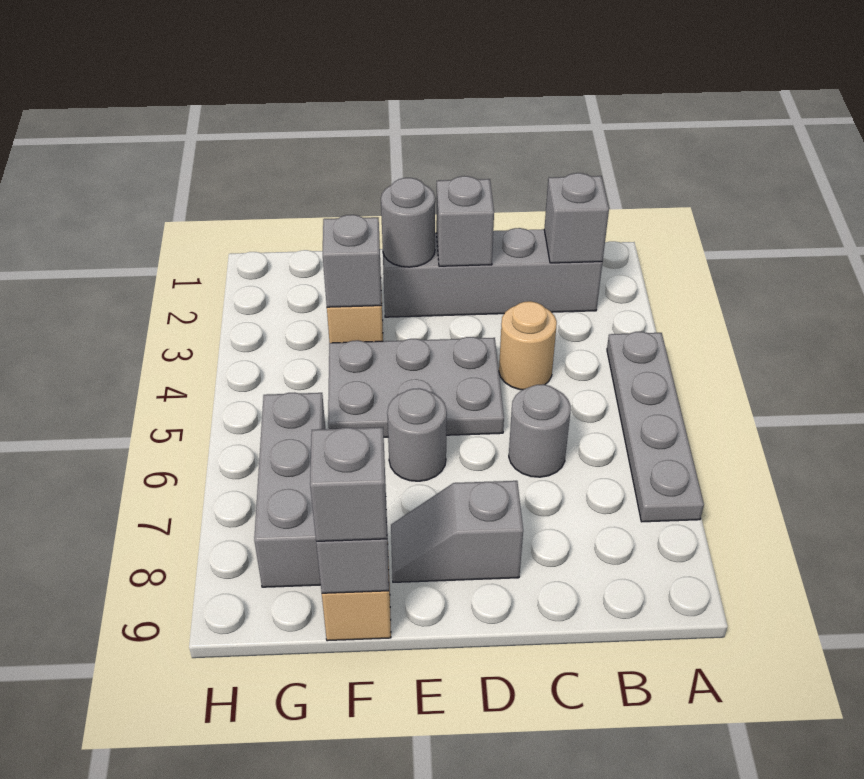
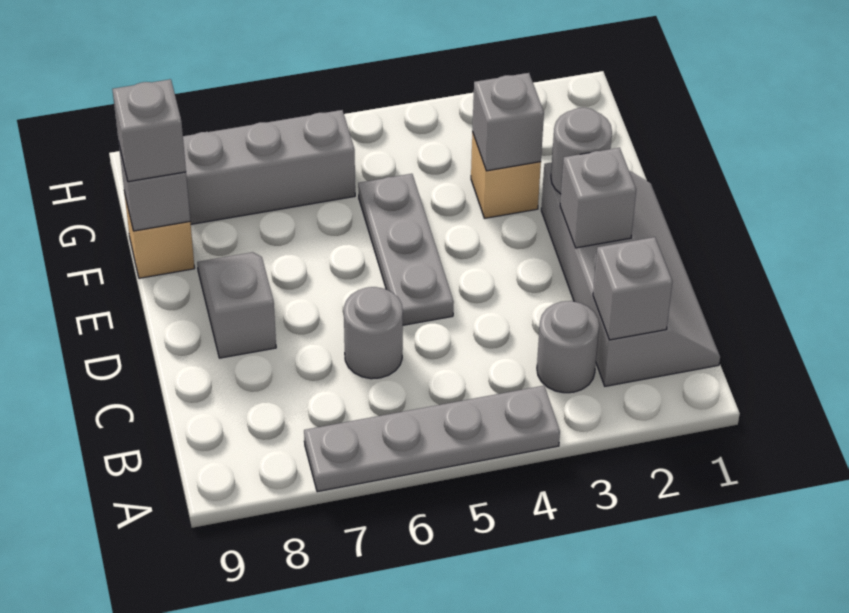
tan 1x1 round brick [499,301,557,390] -> none
grey 2x3 plate [328,337,504,437] -> grey 1x3 plate [358,174,454,325]
grey 1x1 round brick [387,388,447,481] -> grey 1x1 round brick moved to [537,301,599,393]

